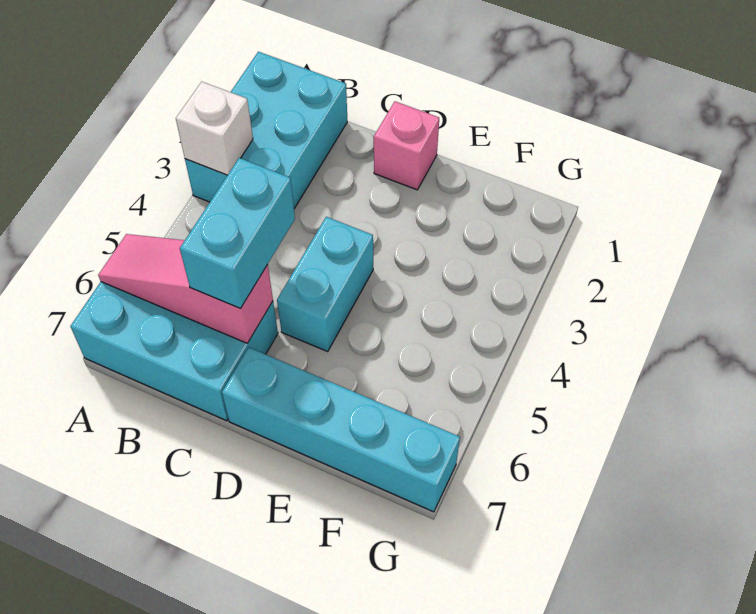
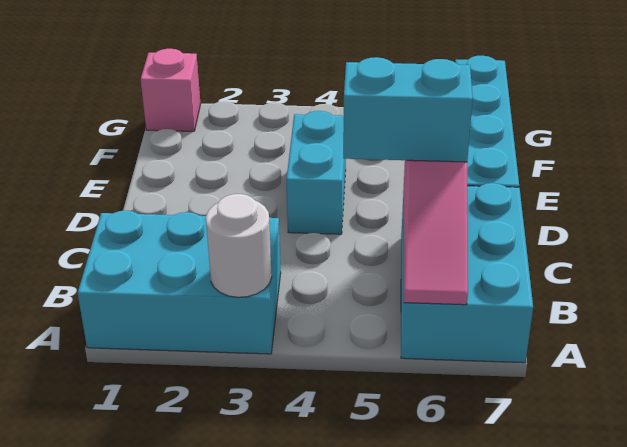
white 1x1 brick [176,82,253,175] -> white 1x1 round brick [206,194,272,297]
pink 1x1 brick [374,101,439,190] -> pink 1x1 brick moved to [141,49,201,131]
cyan 1x2 brick [277,217,373,351] -> cyan 1x2 brick turned to [286,111,346,234]

